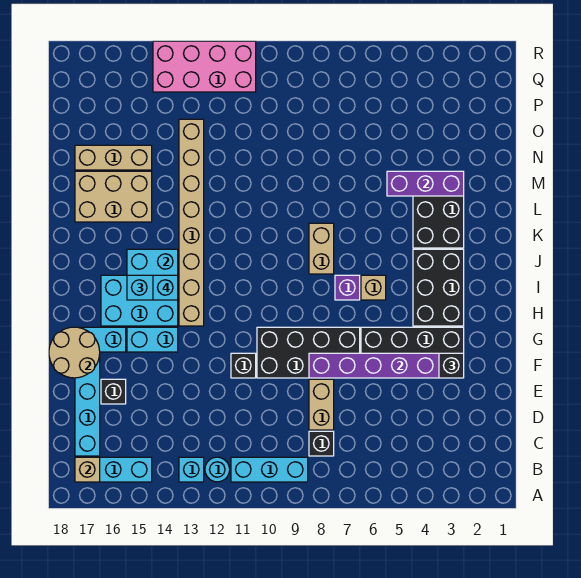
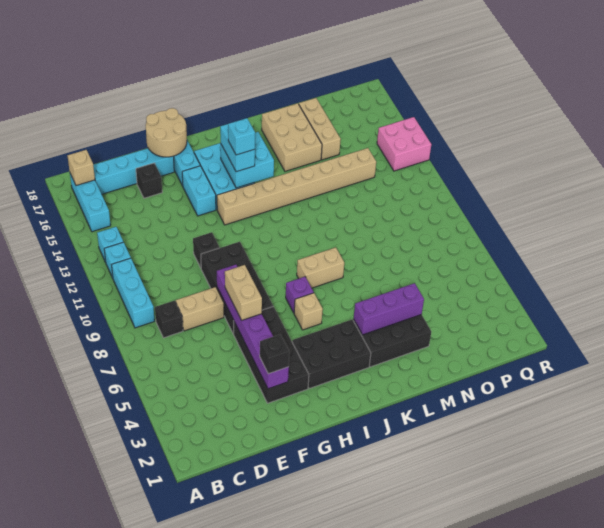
cyan 1x1 round brick [205,457,230,482] -> cyan 1x1 brick [104,242,131,278]
none -> tan 1x2 brick [225,265,262,320]
purple 1x3 brick [387,171,464,196] -> purple 1x3 brick turned to [354,283,424,335]
pink 2x4 brick [153,41,256,92] -> pink 2x2 brick [377,117,431,171]

